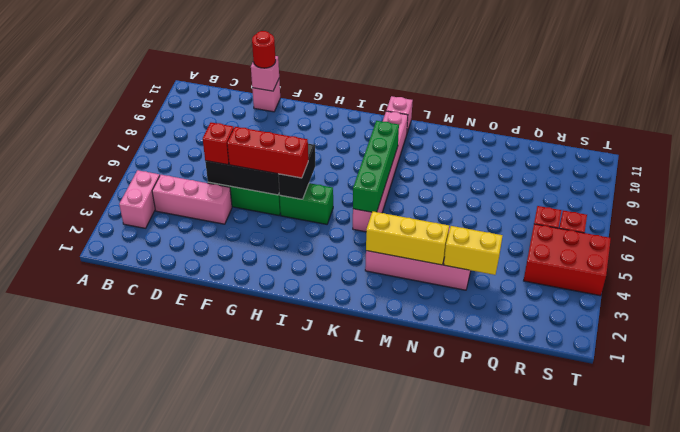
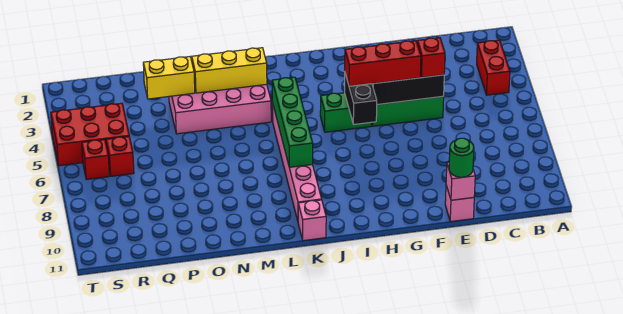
pink 1x2 brick [119,170,160,228] -> red 1x2 brick [477,40,510,95]
pink 1x3 brick [152,175,232,224] -> none
red 1x1 round brick [252,31,276,68] -> green 1x1 round brick [449,138,474,177]

